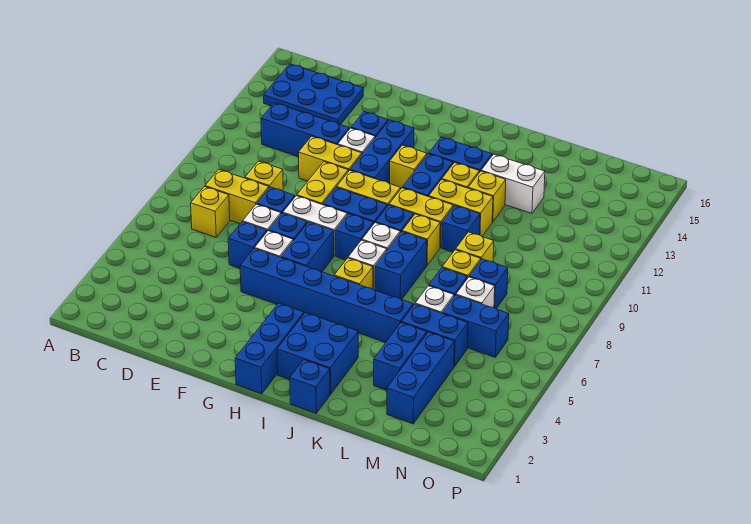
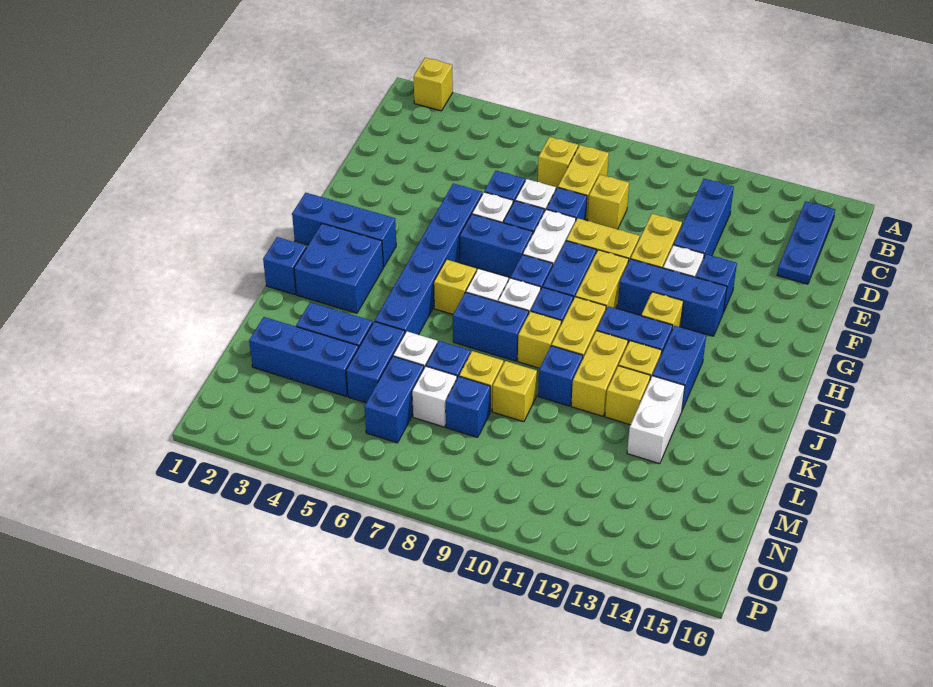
none -> yellow 1x1 brick [414,58,453,111]
blue 2x3 plate [264,64,363,125] -> blue 1x3 plate [777,201,835,284]

